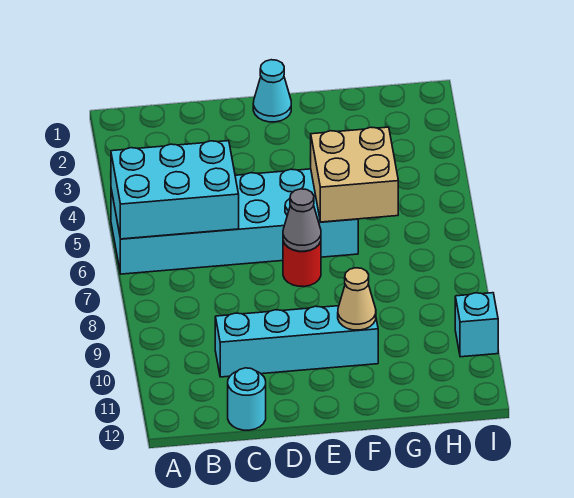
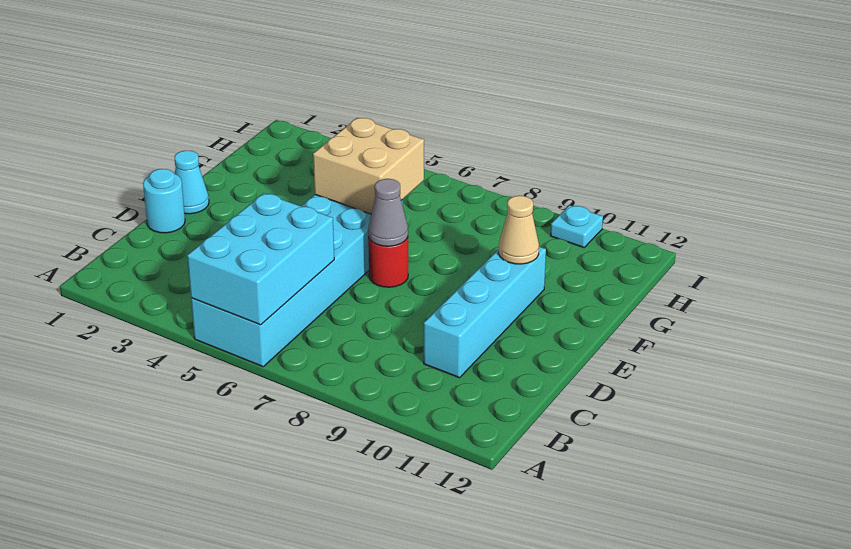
cyan 1x1 round brick [228,368,266,430] -> cyan 1x1 round brick moved to [143,169,185,233]
cyan 1x1 brick [455,293,498,357] -> cyan 1x1 plate [551,205,603,247]

